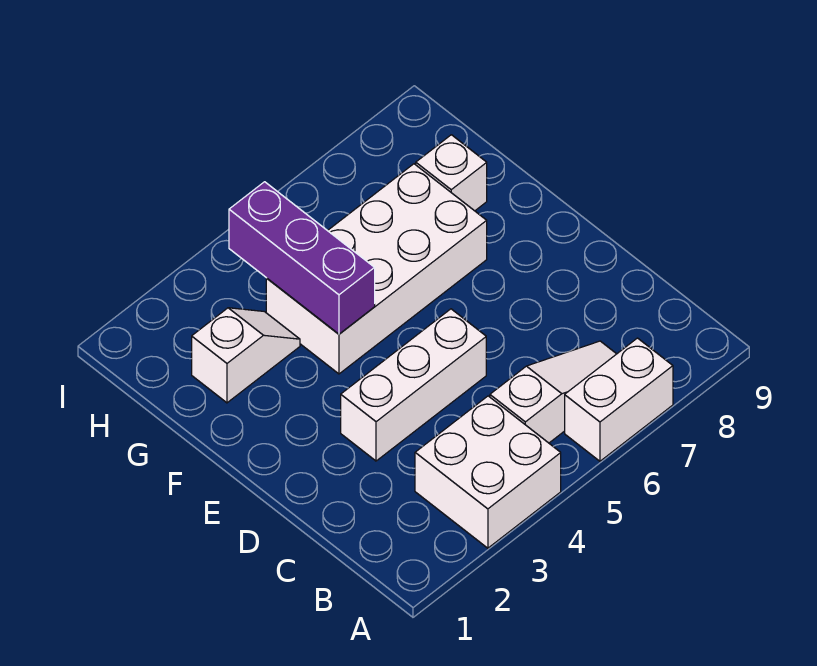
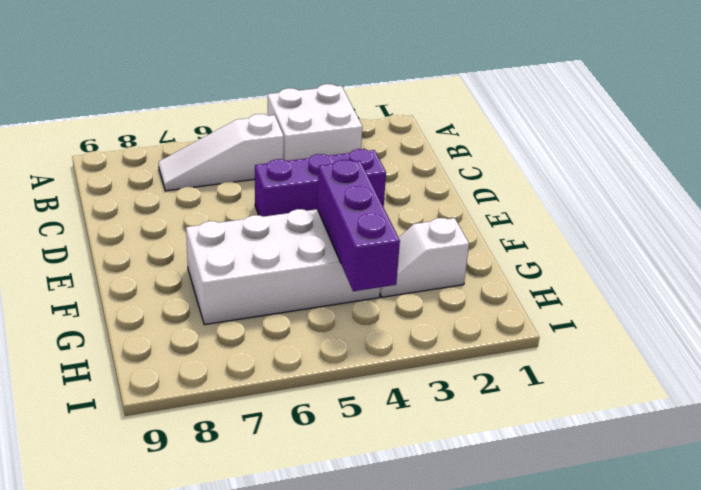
white 1x2 brick [565,338,673,461] -> none
white 1x3 brick [341,309,486,461] -> purple 1x3 brick [255,149,386,217]
white 1x1 brick [416,135,487,211] -> none

